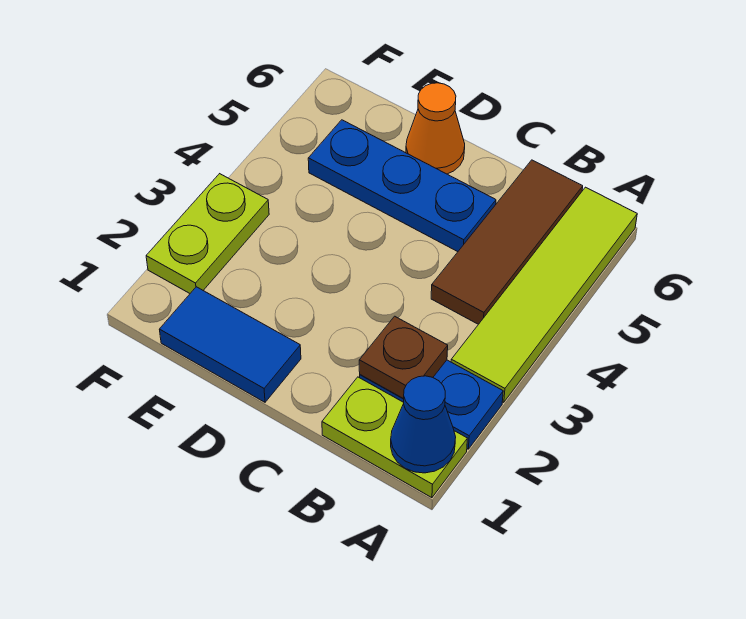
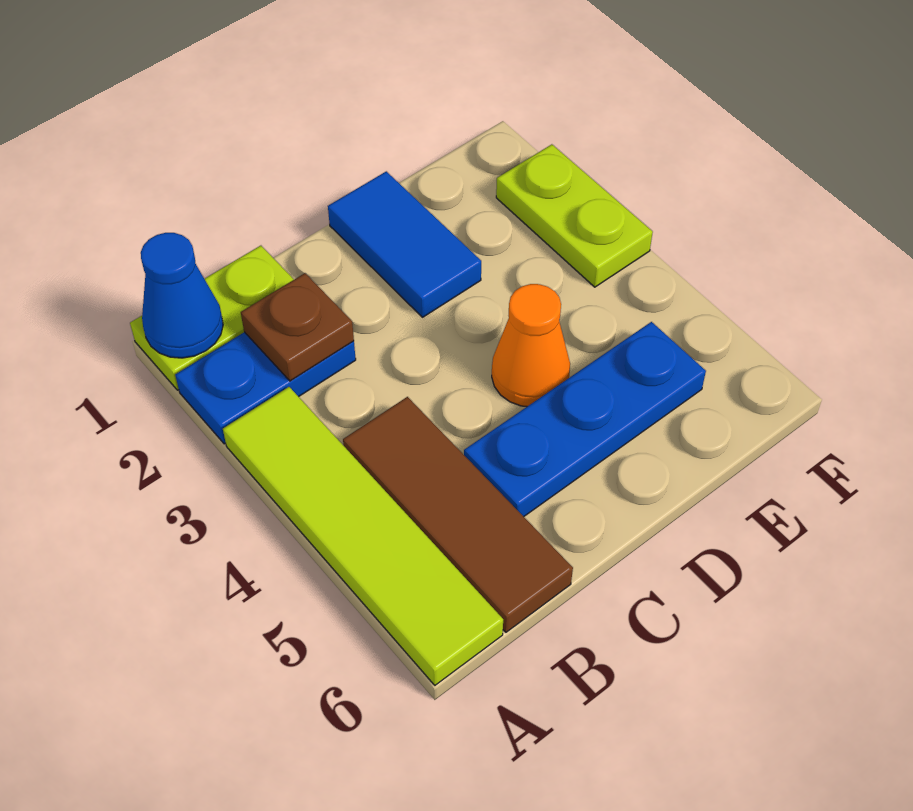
blue 1x2 tile [159,287,301,402] -> blue 1x2 tile turned to [328,171,481,317]
orange 1x1 cone [406,83,465,174] -> orange 1x1 cone moved to [492,284,570,407]

